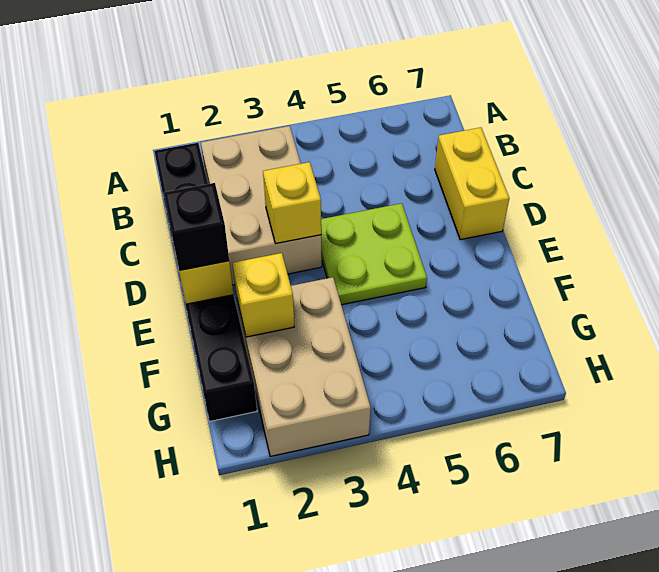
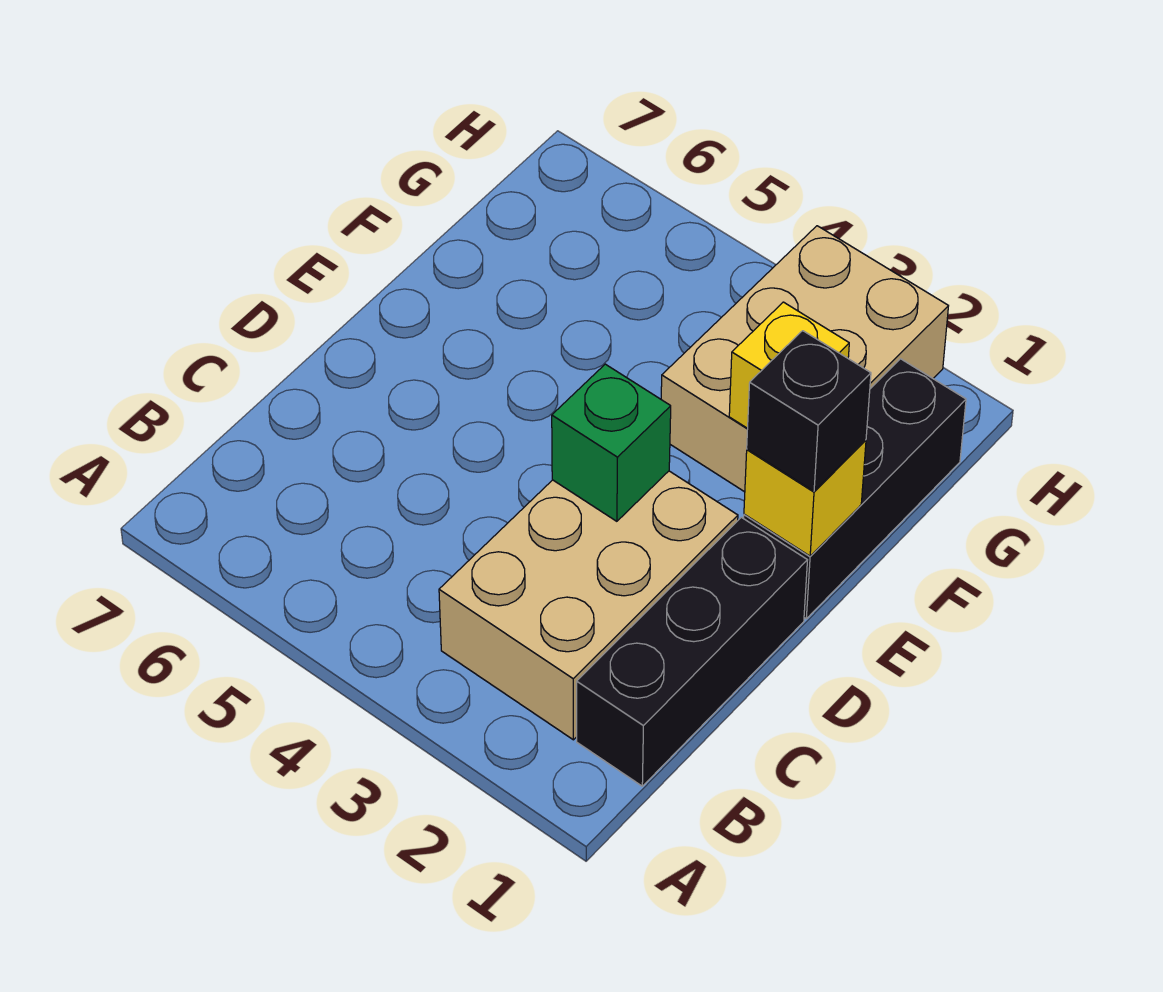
yellow 1x2 brick [435,128,509,240] -> none
yellow 1x1 brick [263,162,321,243] -> green 1x1 brick [552,364,671,521]
lime 2x2 plate [321,203,427,305] -> none

